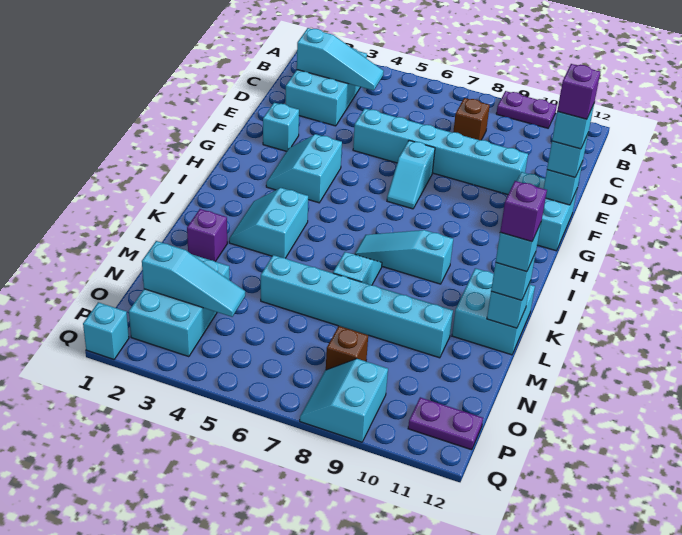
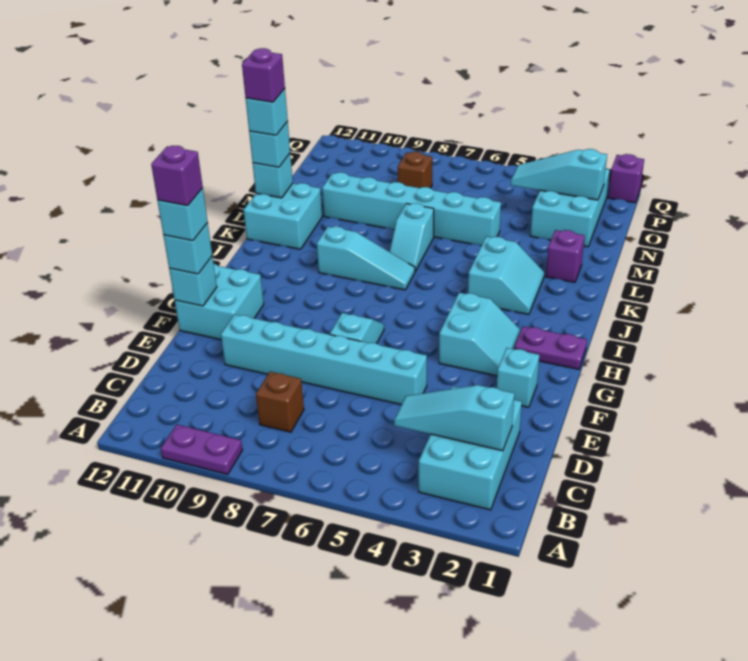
cyan 2x2 slope [300,359,388,442] -> none
purple 1x2 plate [408,397,483,450] -> purple 1x2 plate moved to [514,326,587,369]
cyan 1x1 brick [83,302,129,359] -> purple 1x1 brick [608,154,644,203]

